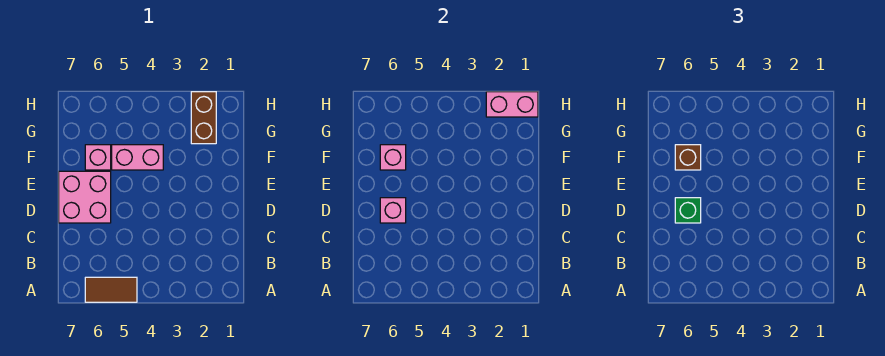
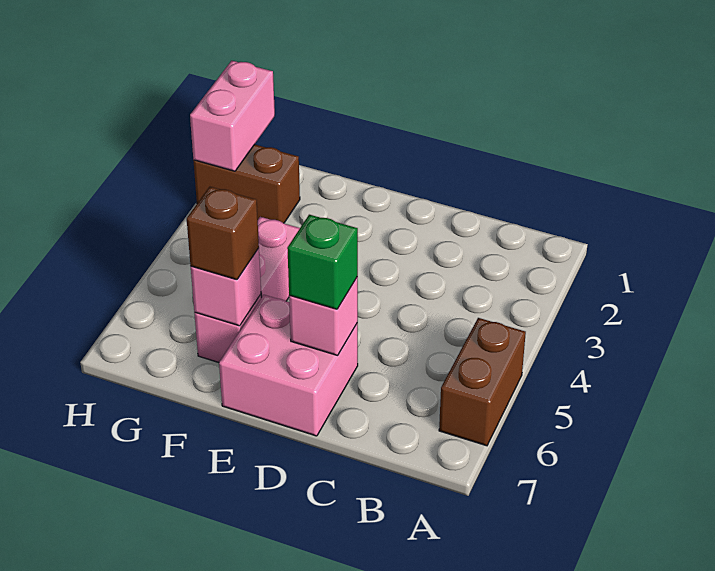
brown 1x2 tile [85,277,137,302] -> brown 1x2 brick [439,318,526,446]

